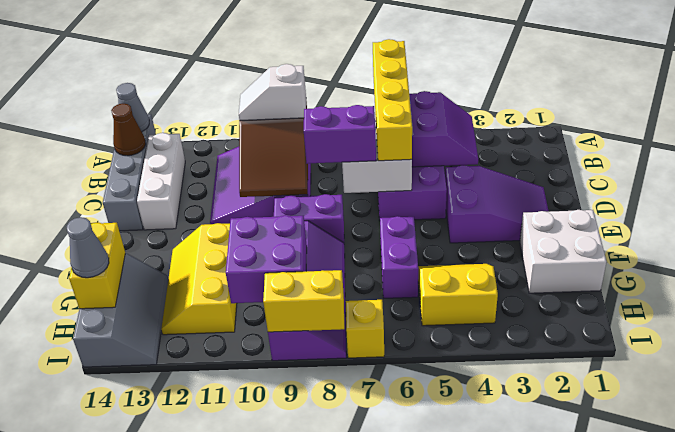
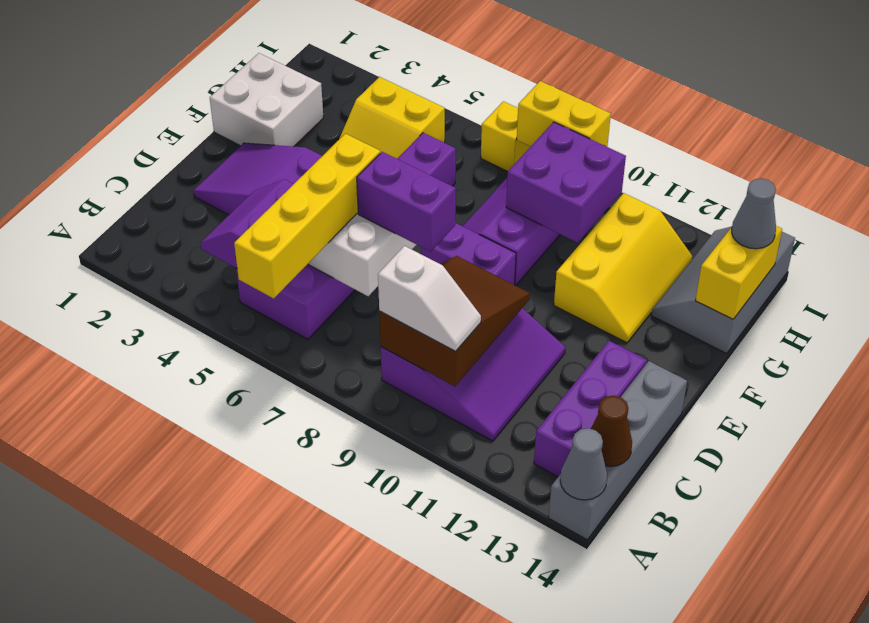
white 1x3 brick [137,133,185,230] -> purple 1x3 brick [534,341,647,477]

